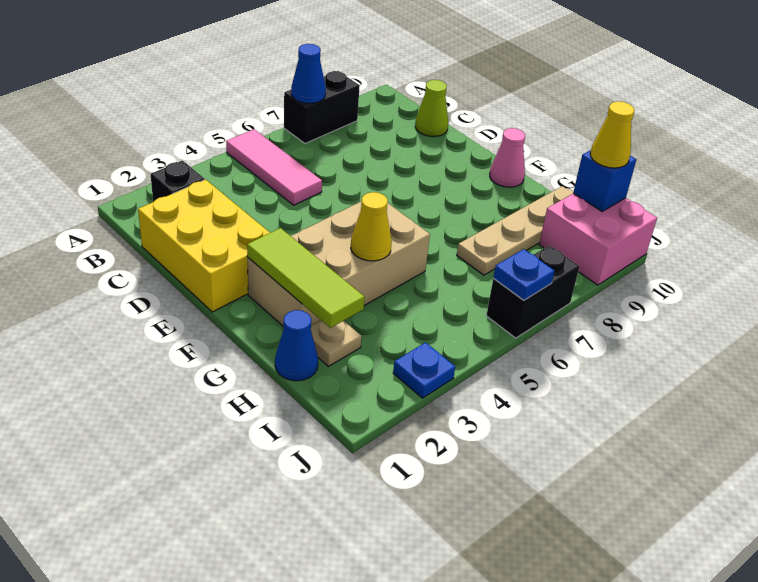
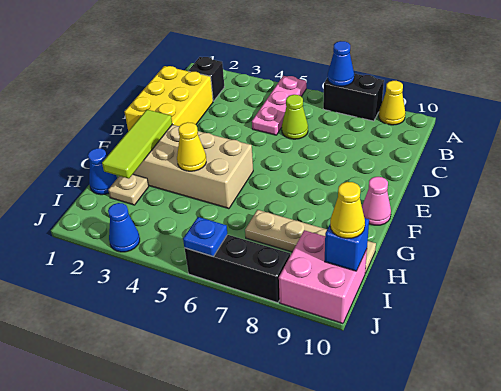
pink 1x3 tile [226,129,322,205] -> pink 1x3 plate [252,76,306,135]
none -> yellow 1x1 cone [379,81,405,125]
lime 1x1 cone [415,80,448,137] -> lime 1x1 cone moved to [282,95,308,139]
blue 1x1 plate [393,342,455,398] -> blue 1x1 cone [108,203,140,252]
black 1x2 brick [486,245,580,338] -> black 1x3 brick [185,235,290,303]

